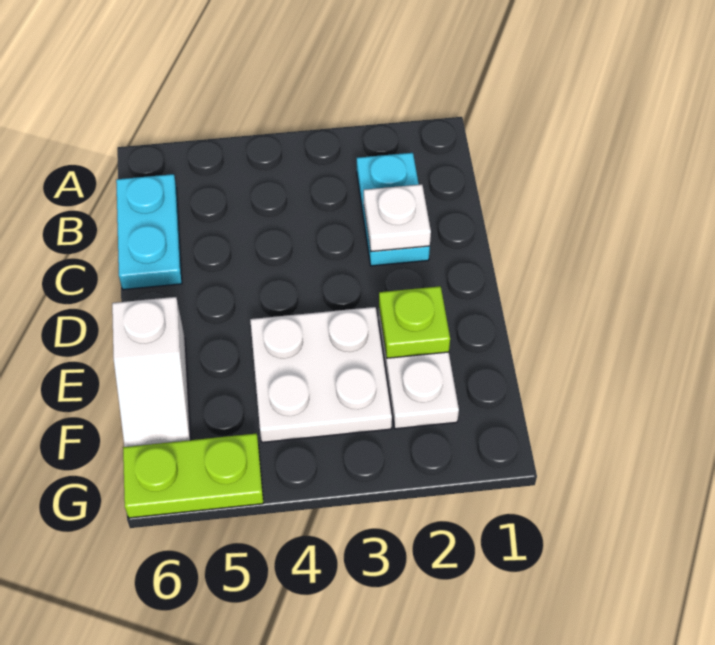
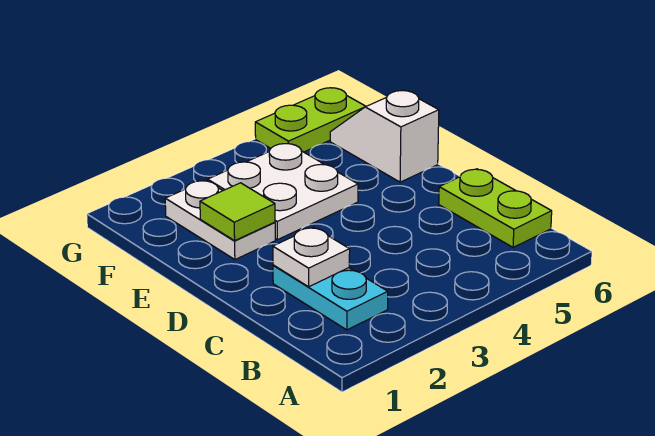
cyan 1x2 plate [116,174,182,290] -> lime 1x2 plate [439,169,552,247]
lime 1x1 plate [379,286,450,358] -> lime 1x1 tile [200,183,275,241]

